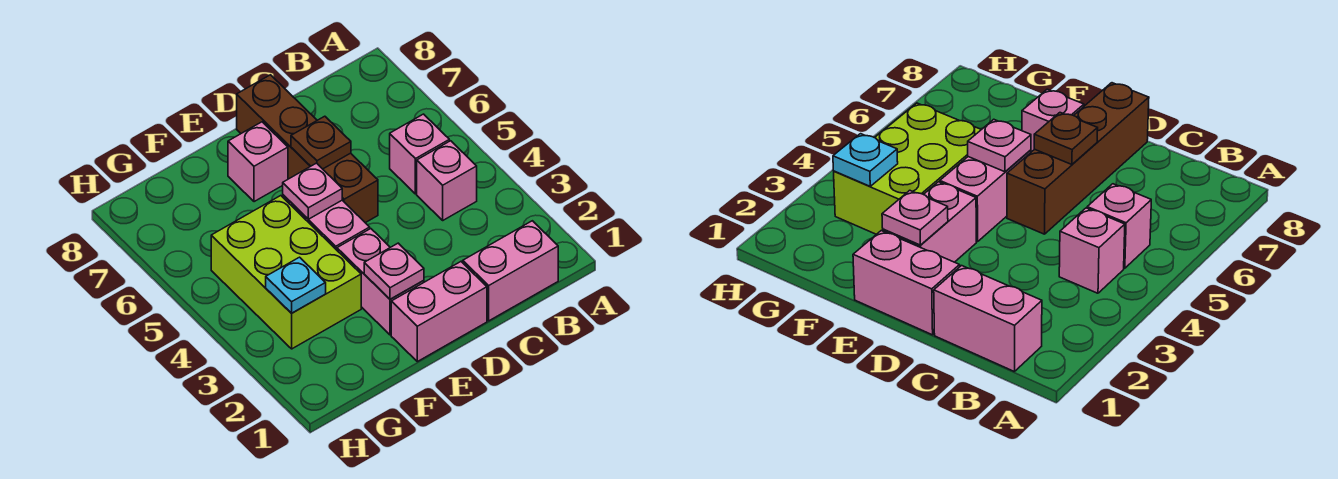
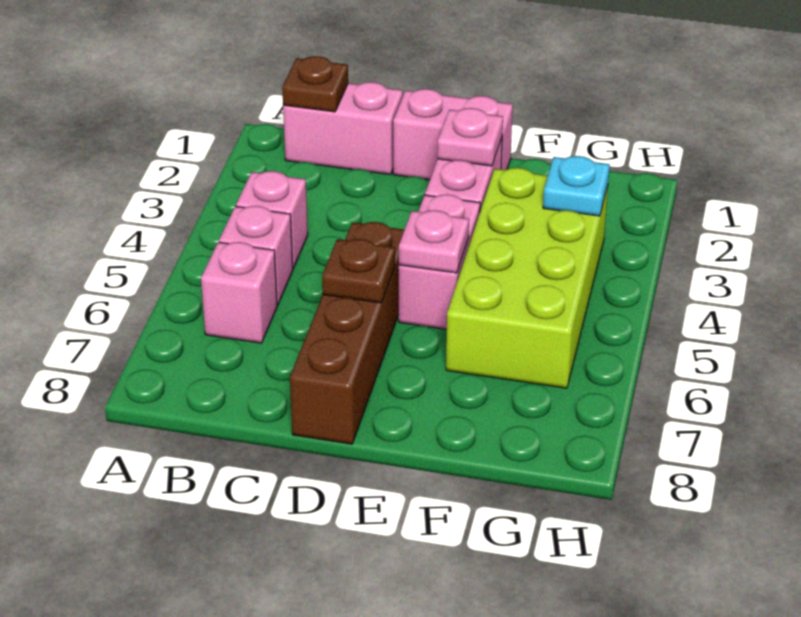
none -> brown 1x1 plate [282,56,348,112]
pink 1x1 brick [228,122,288,202] -> pink 1x1 brick moved to [201,242,277,343]
lime 2x3 brick [211,196,361,349] -> lime 2x4 brick [446,168,608,388]

